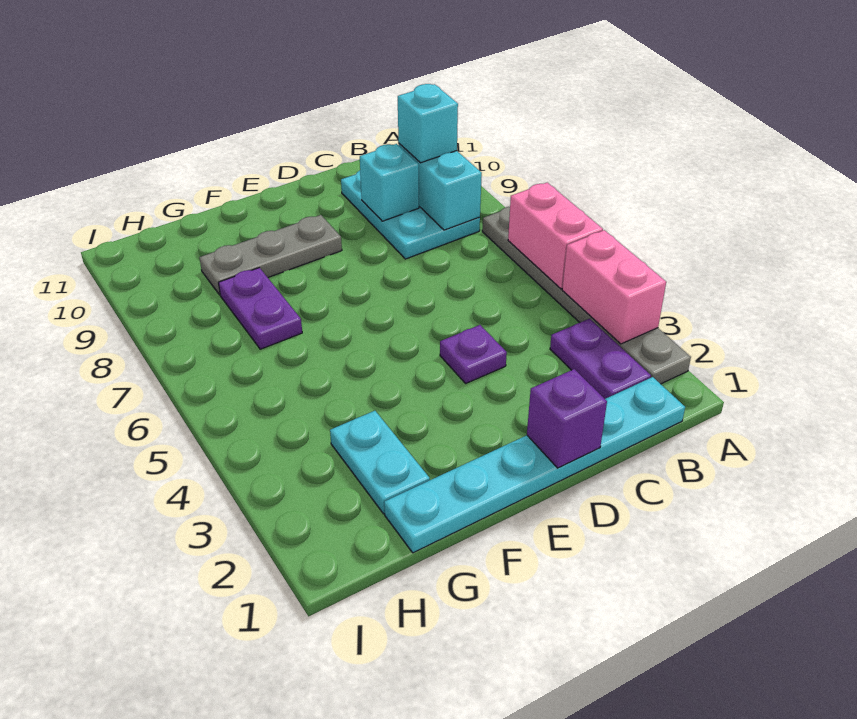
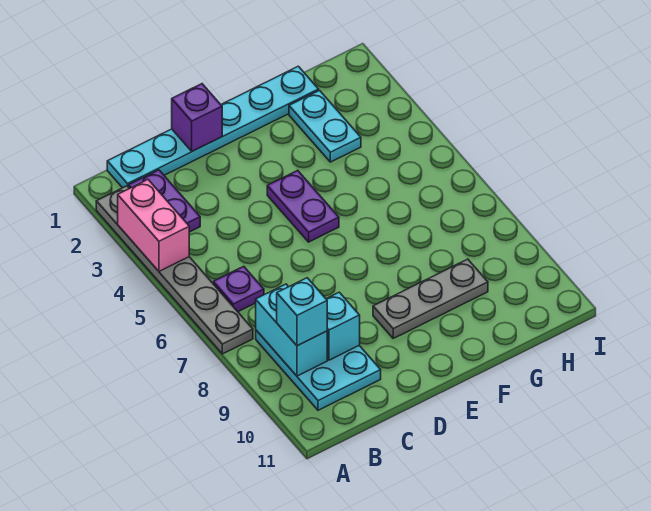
pink 1x2 brick [508,183,603,289] -> none
purple 1x1 plate [440,325,507,383] -> purple 1x1 plate moved to [213,266,264,312]
purple 1x2 plate [219,268,302,349] -> purple 1x2 plate moved to [267,170,339,242]

